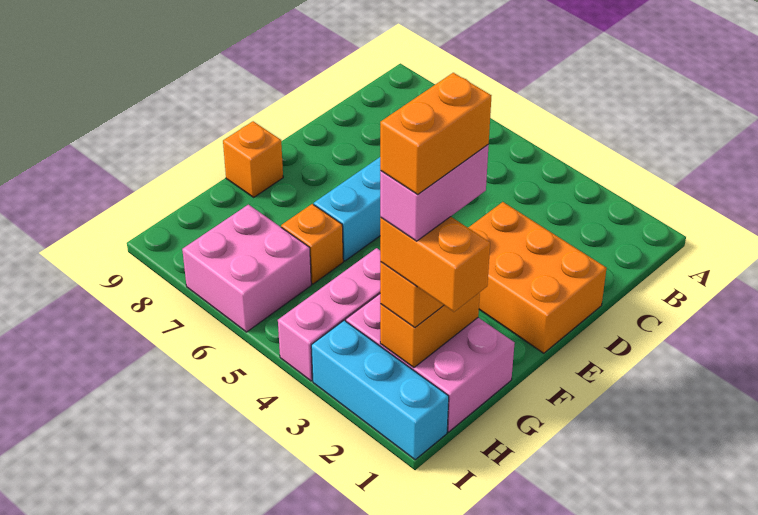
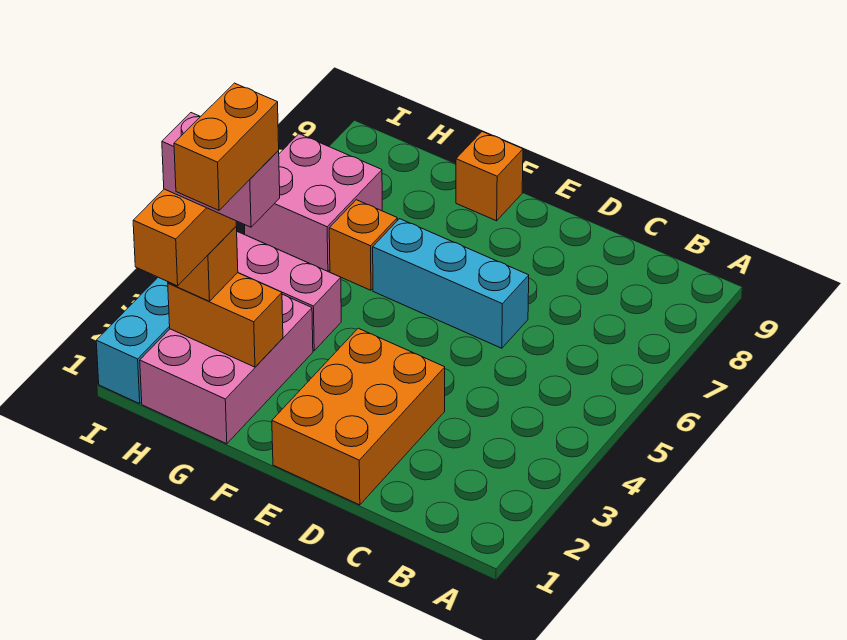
orange 1x2 brick [380,73,491,195] -> orange 1x2 brick turned to [174,83,279,210]

